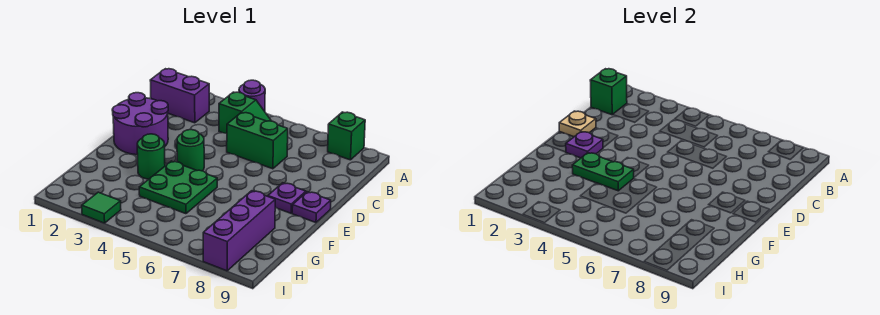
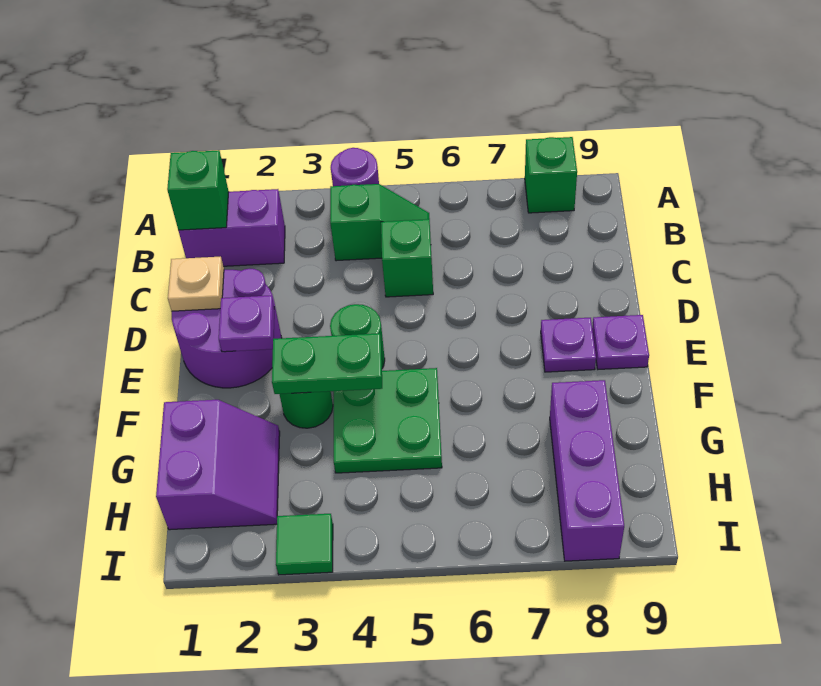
green 1x2 brick [227,112,288,169] -> green 1x1 brick [381,219,433,297]
none -> purple 2x2 slope [156,400,280,530]

